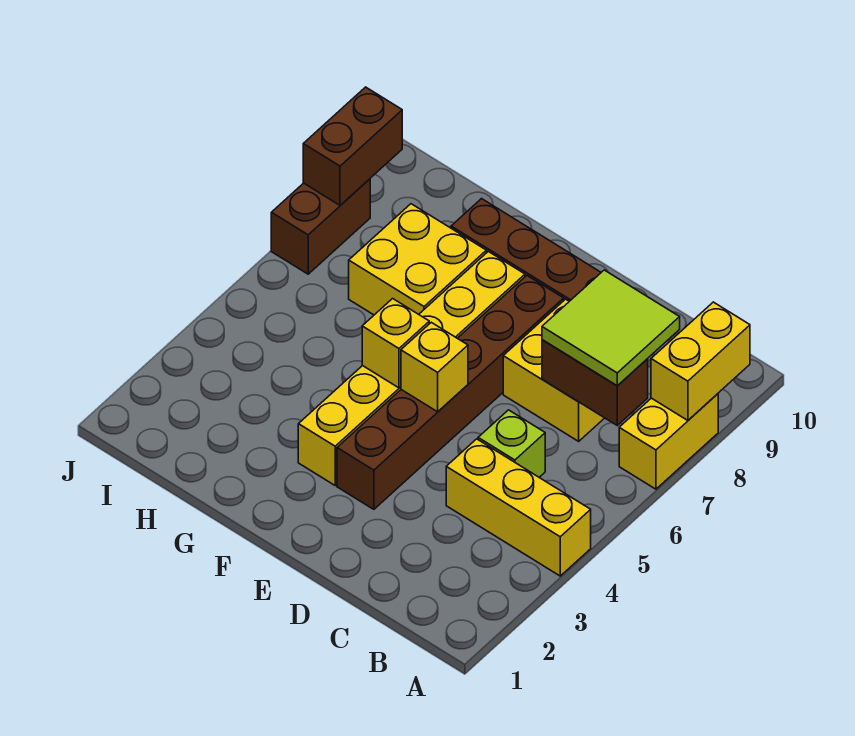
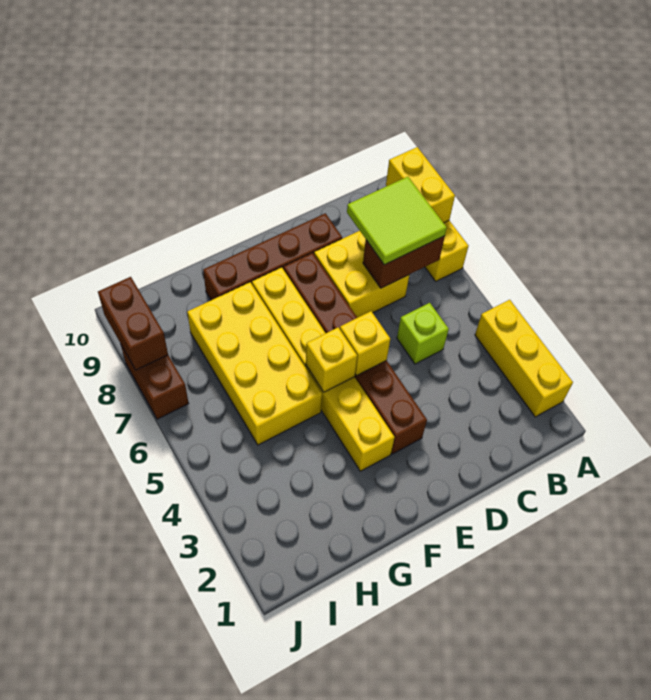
yellow 1x3 brick [446,439,591,576] -> yellow 1x3 brick turned to [475,300,573,417]
yellow 2x2 brick [349,204,486,315] -> yellow 2x4 brick [187,282,322,445]

